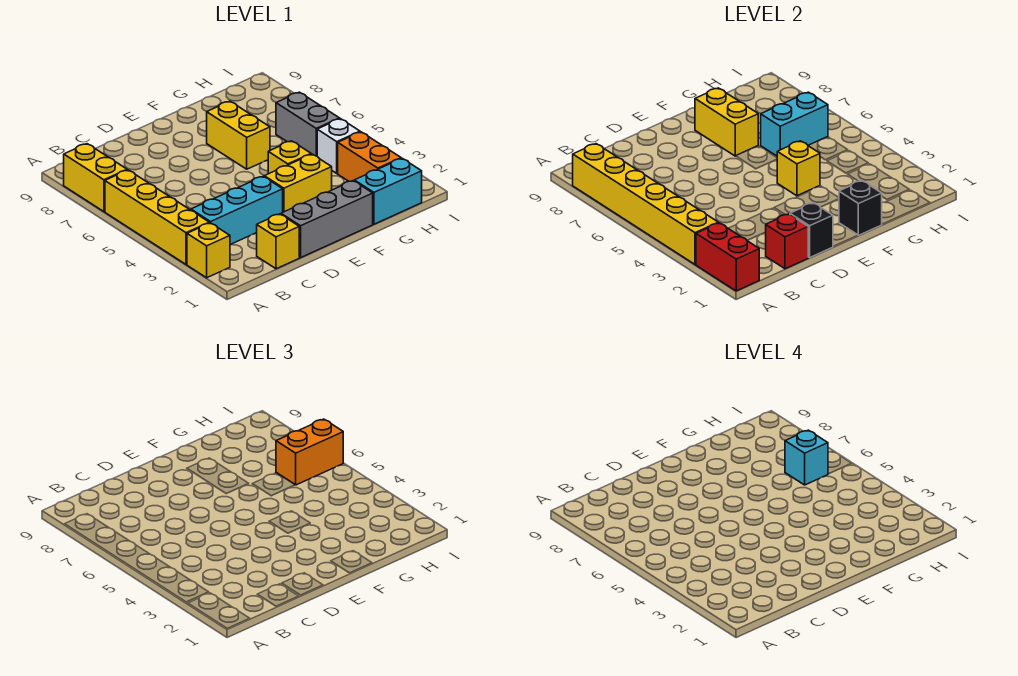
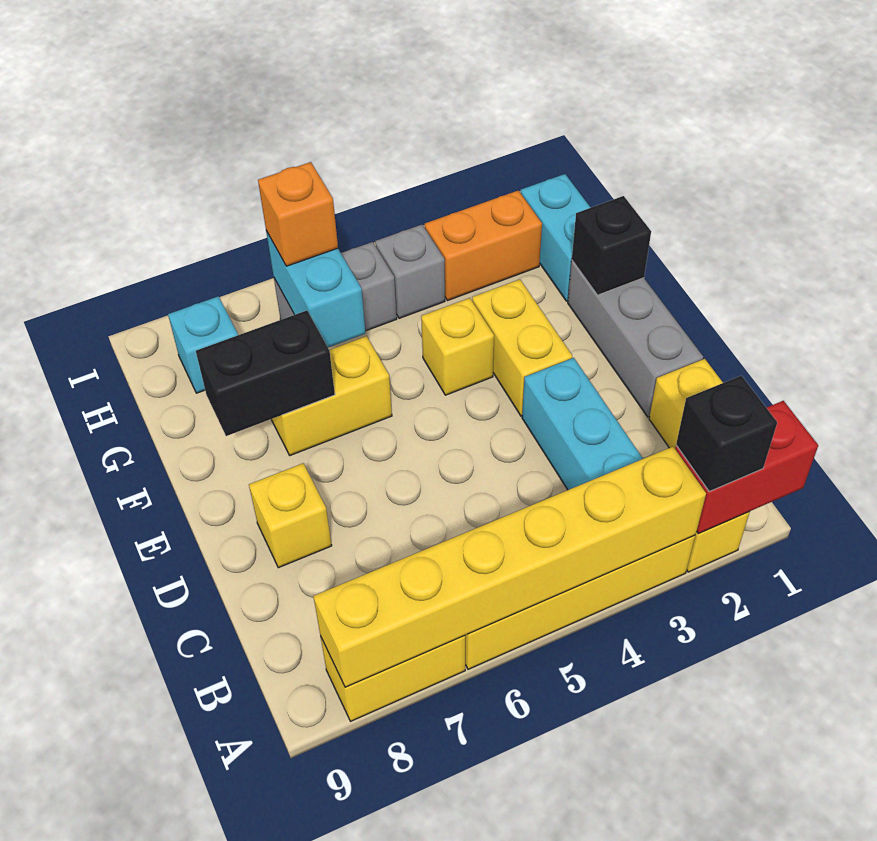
red 1x1 brick [766,214,808,269] -> none
black 1x1 brick [790,203,833,258] -> black 1x1 brick moved to [676,376,777,492]
yellow 1x1 brick [777,141,820,196] -> yellow 1x1 brick moved to [249,463,332,568]
yellow 1x2 brick [695,88,758,156] -> black 1x2 brick [196,311,335,436]
white 1x1 brick [317,119,360,173] -> grey 1x1 brick [375,225,445,318]
orange 1x2 brick [276,419,343,485] -> orange 1x1 brick [258,162,338,266]
cyan 1x1 brick [785,430,828,485] -> cyan 1x1 brick moved to [168,296,238,393]

